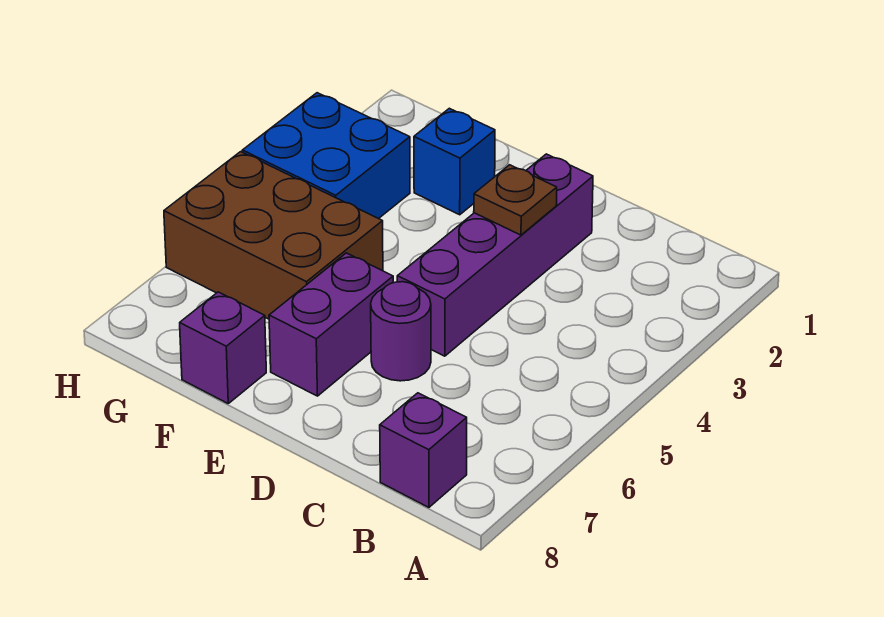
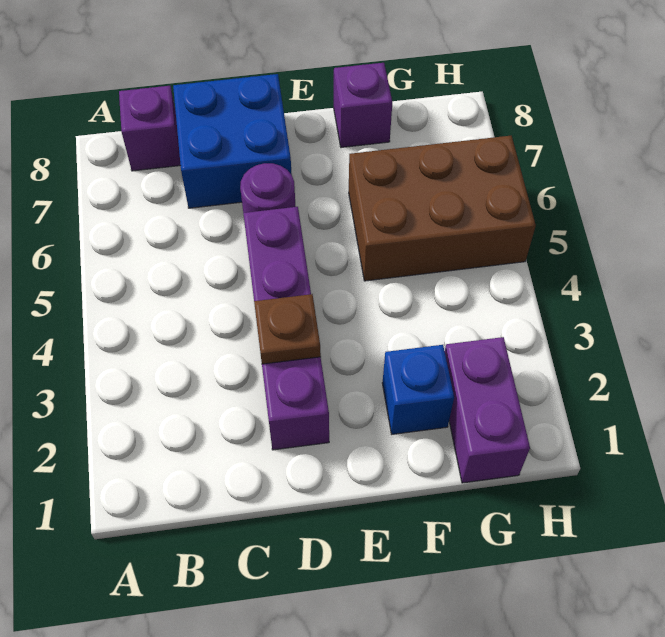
purple 1x2 brick [269,253,393,396] -> purple 1x2 brick moved to [445,337,530,483]
blue 2x2 brick [242,93,410,219] -> blue 2x2 brick moved to [173,74,292,208]

